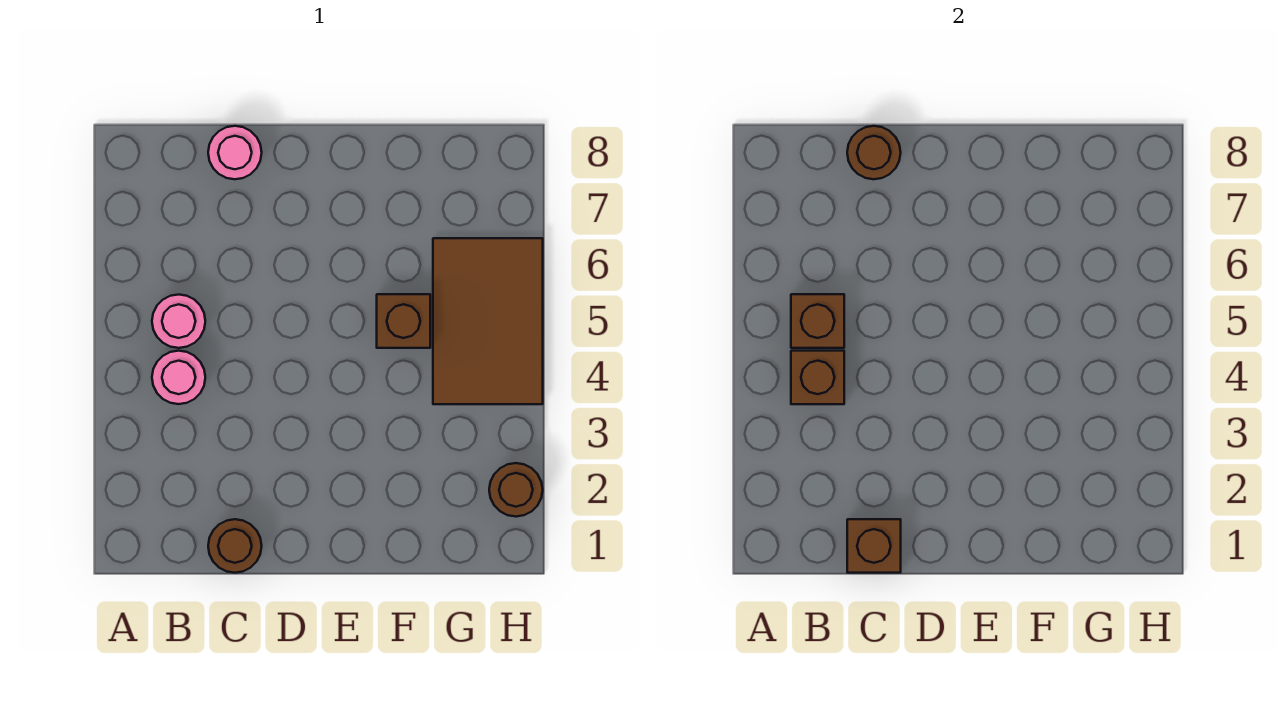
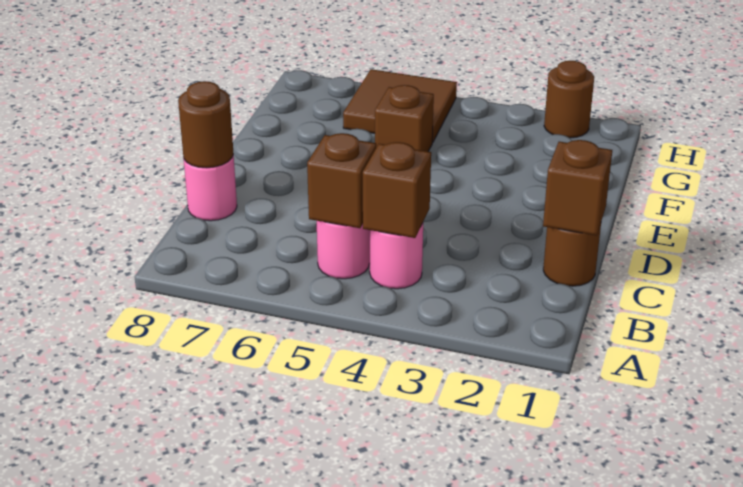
brown 2x3 tile [433,238,543,404] -> brown 2x2 tile [343,69,457,143]

